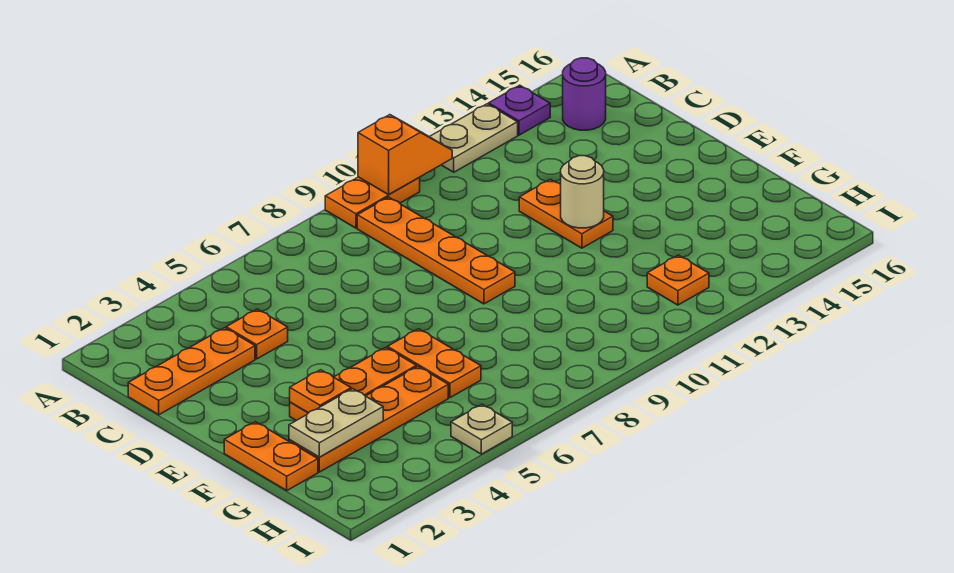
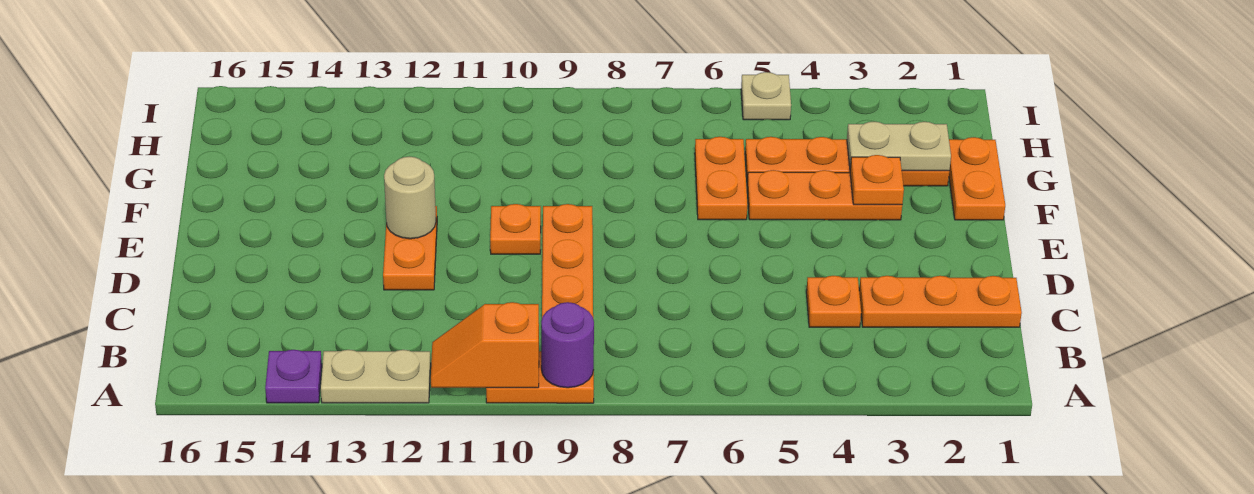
purple 1x1 round brick [563,58,606,130] -> purple 1x1 round brick moved to [541,302,594,388]
orange 1x1 plate [647,255,709,305] -> orange 1x1 plate moved to [490,204,541,254]

